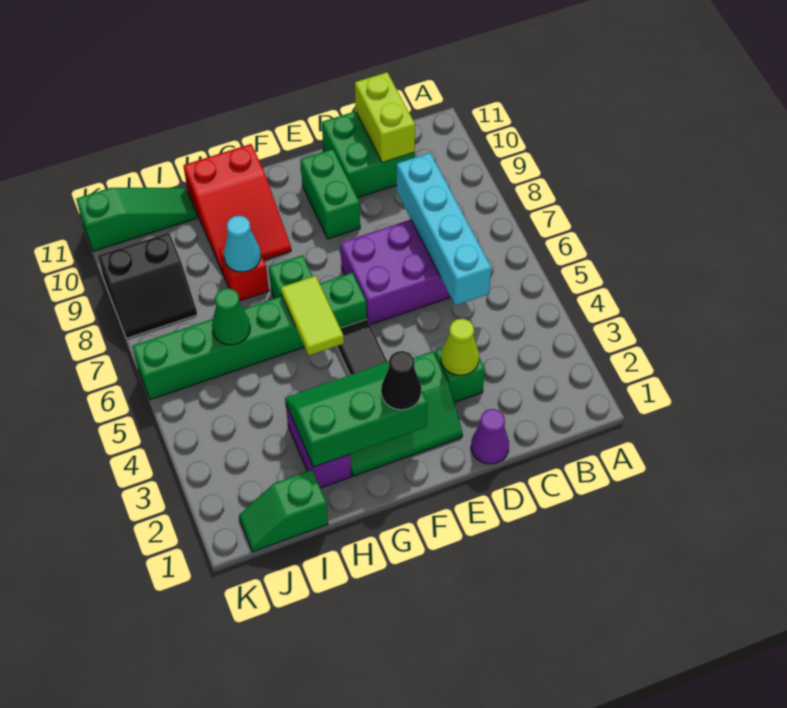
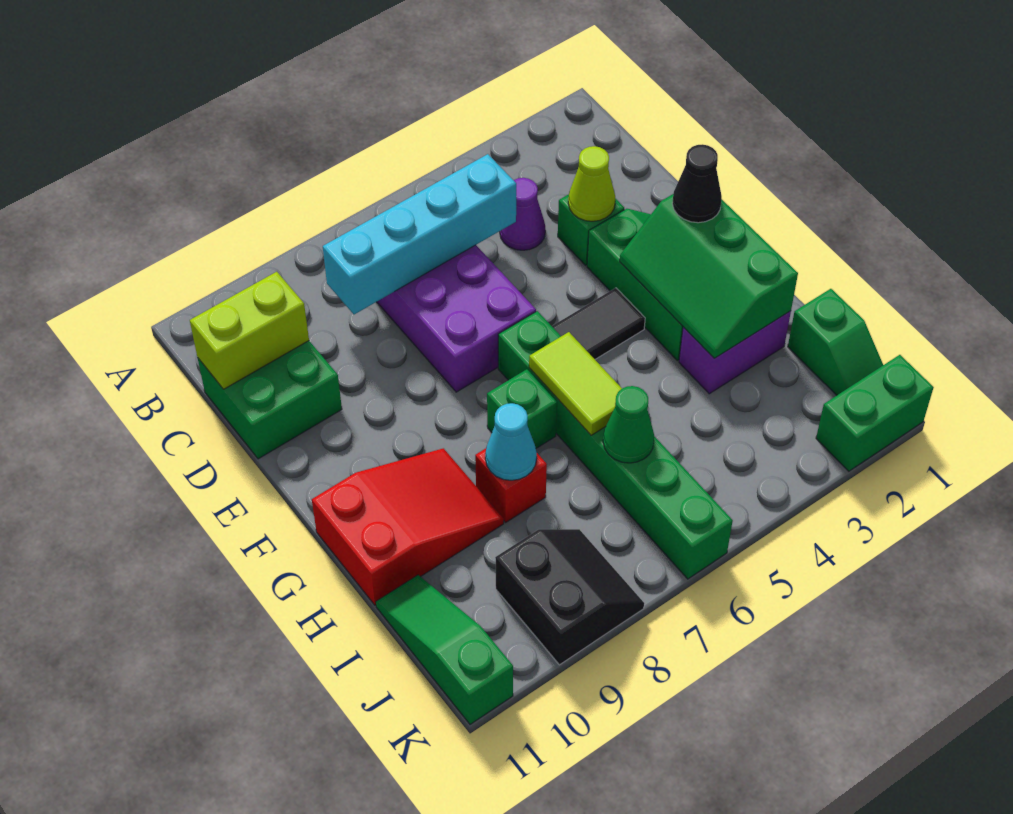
purple 1x1 cone [471,409,509,464] -> purple 1x1 cone moved to [500,178,545,250]
green 1x2 brick [300,149,360,239] -> green 1x2 brick moved to [816,355,934,471]
lime 1x2 tile [281,276,344,355] -> lime 1x2 tile turned to [529,332,622,435]

